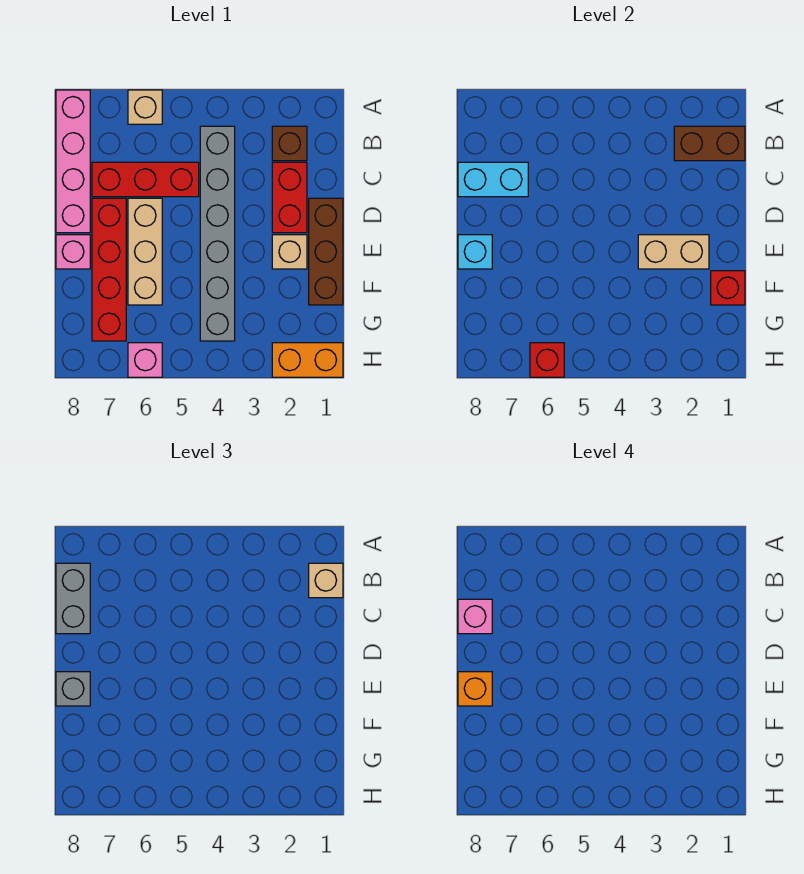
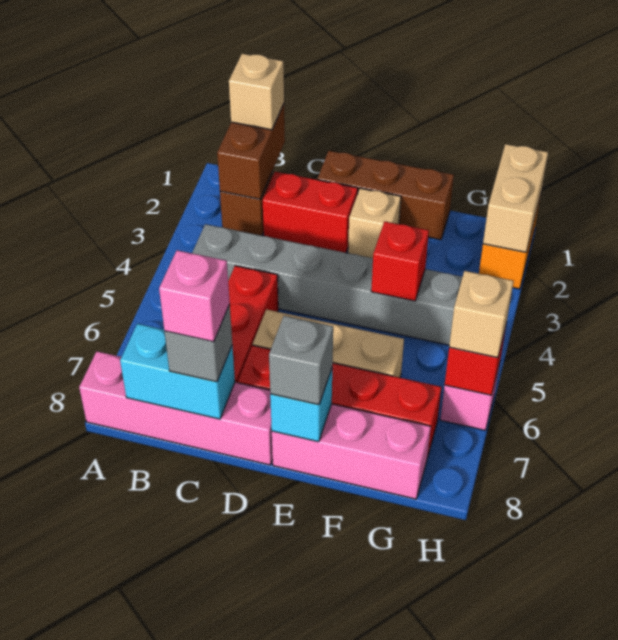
tan 1x1 brick [128,90,162,124] -> tan 1x1 brick moved to [449,271,514,358]
grey 1x2 brick [56,563,90,634] -> grey 1x1 brick [165,305,232,382]
cyan 1x2 brick [458,162,528,197] -> cyan 1x2 brick turned to [120,324,235,419]
tan 1x2 brick [638,235,709,269] -> tan 1x2 brick moved to [483,144,548,252]
pink 1x1 brick [56,235,90,269] -> pink 1x3 brick [272,404,431,499]
orange 1x1 brick [458,672,492,706] -> none
red 1x1 brick [711,271,745,305] -> red 1x1 brick moved to [371,221,429,301]

